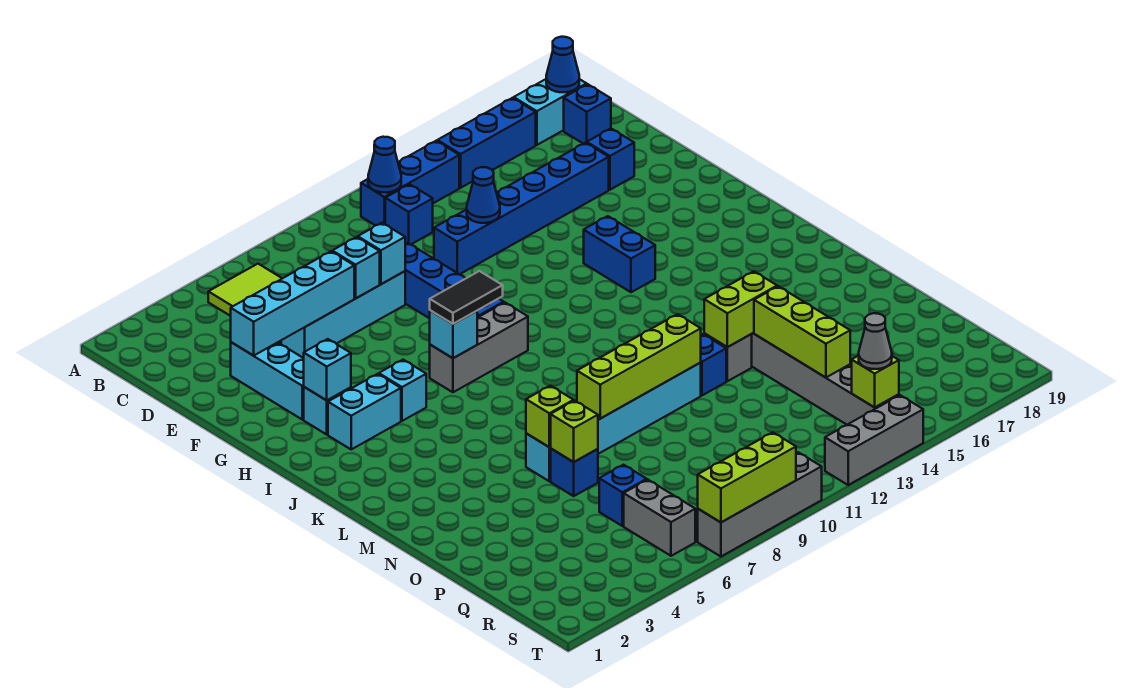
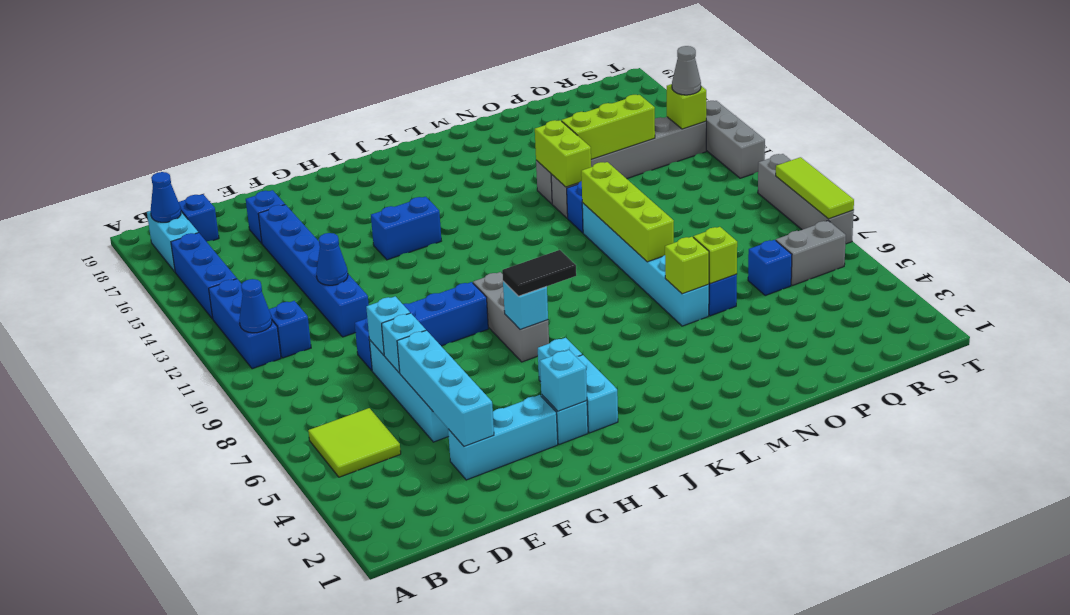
black 1x2 tile [430,271,503,324] -> black 1x2 tile turned to [502,250,576,296]
lime 1x3 brick [698,432,796,522] -> lime 1x3 tile [776,157,854,219]

